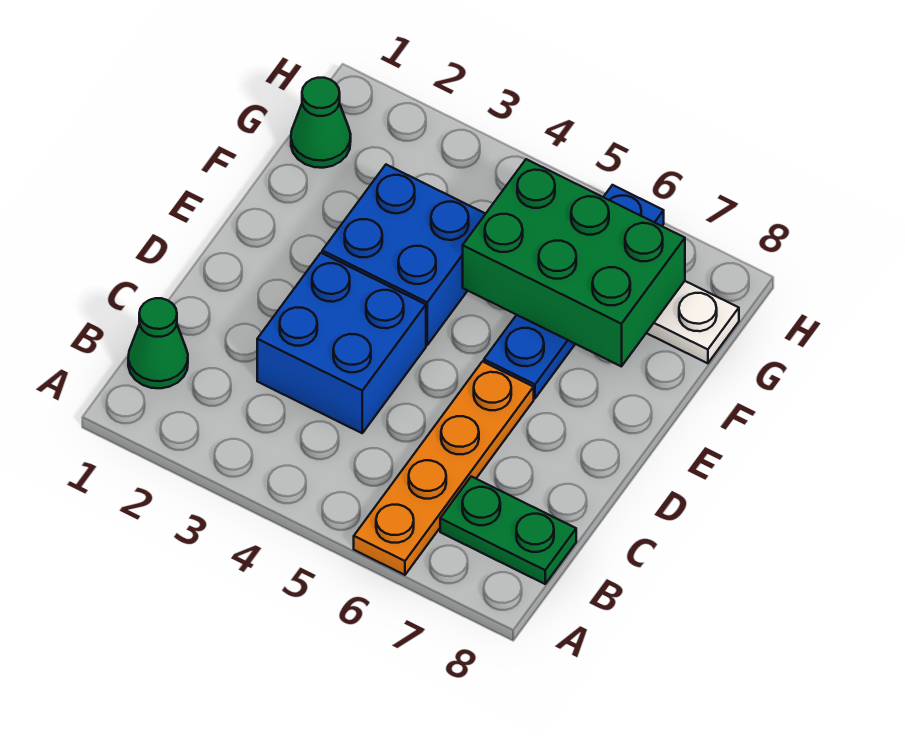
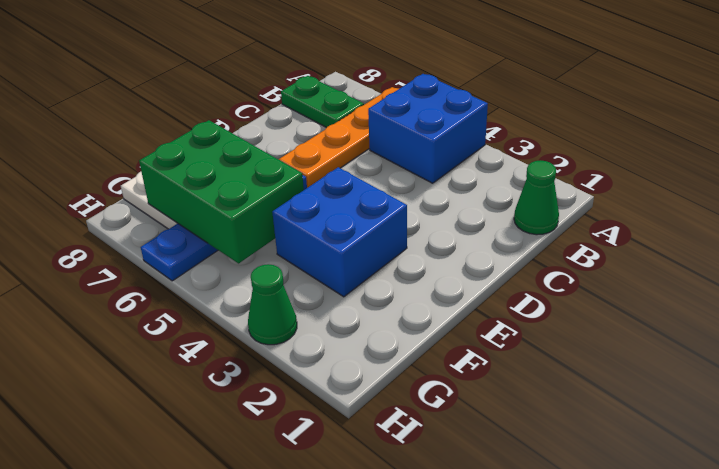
blue 2x2 brick [257,253,426,433] -> blue 2x2 brick moved to [368,74,488,183]
green 1x1 cone [291,78,351,168] -> green 1x1 cone moved to [248,264,297,345]

